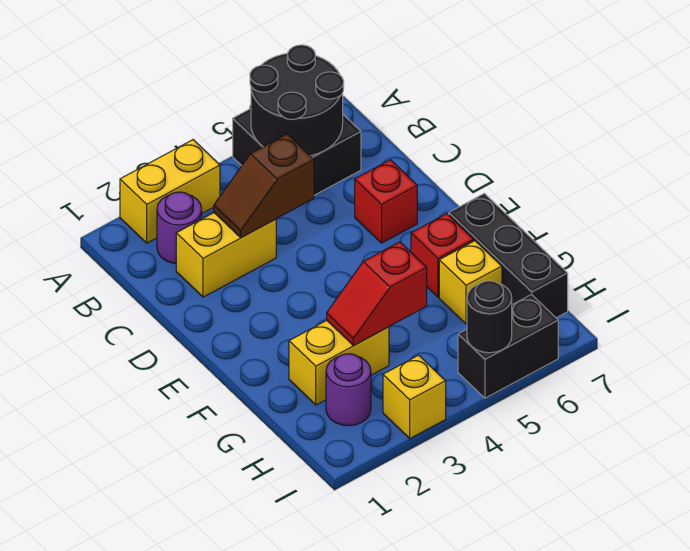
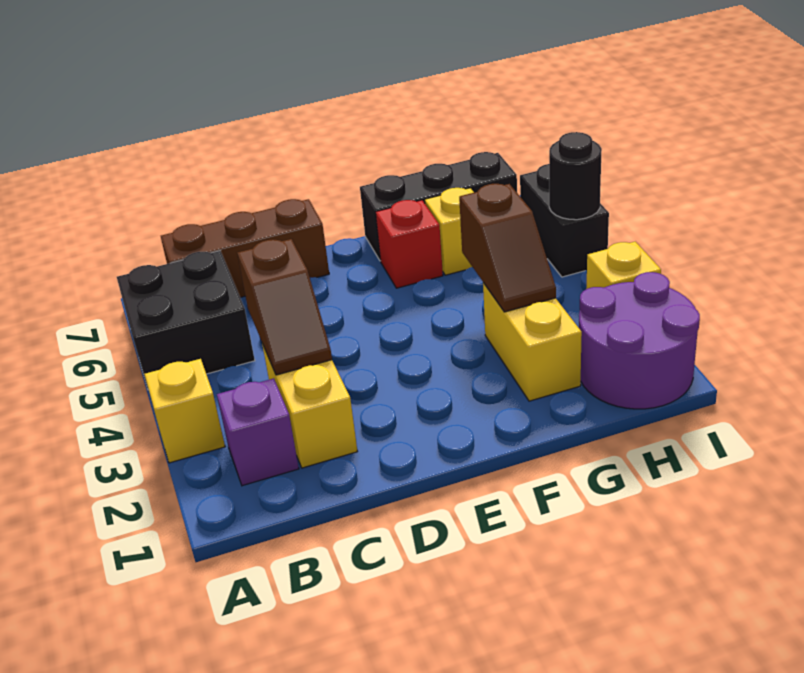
yellow 1x2 brick [120,140,220,243] -> yellow 1x1 brick [145,359,225,463]
black 2x2 round brick [250,45,344,156] -> none
purple 1x1 round brick [157,192,202,264] -> purple 1x1 brick [217,378,299,486]
none -> brown 1x3 brick [161,199,329,297]
red 1x1 brick [355,160,417,243] -> none
red 1x2 slope [327,242,427,345] -> brown 1x2 slope [459,184,556,312]
purple 1x1 round brick [326,354,371,426] -> purple 2x2 round brick [579,272,700,409]

